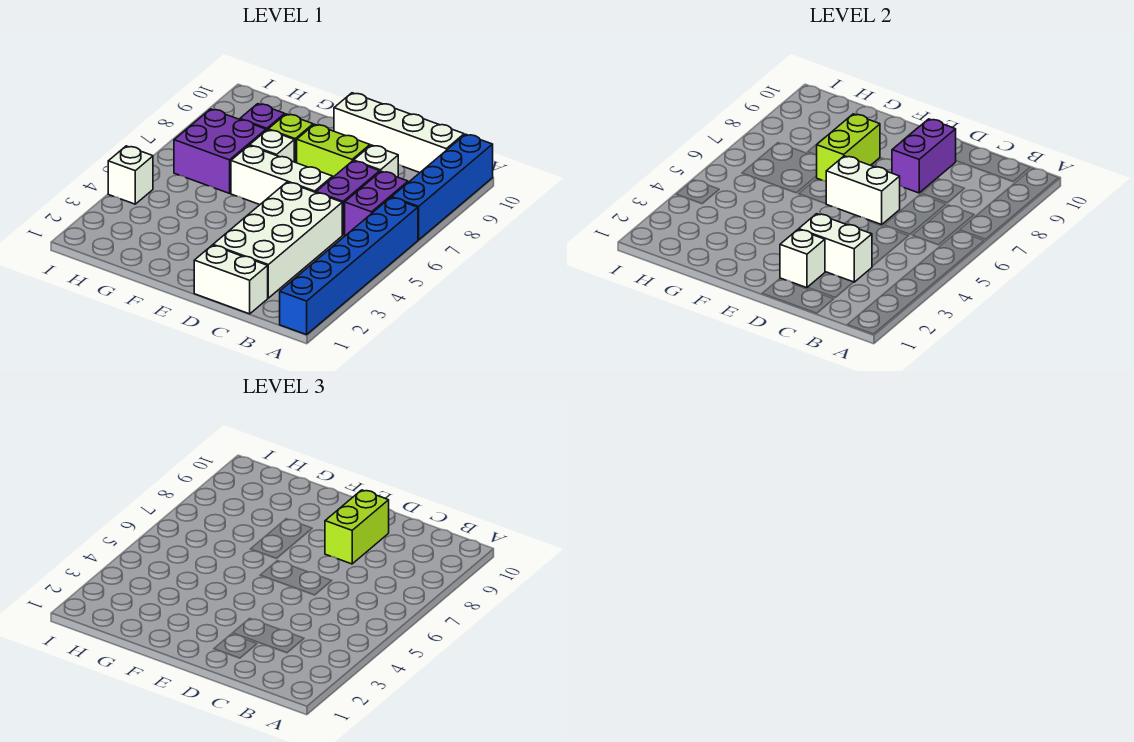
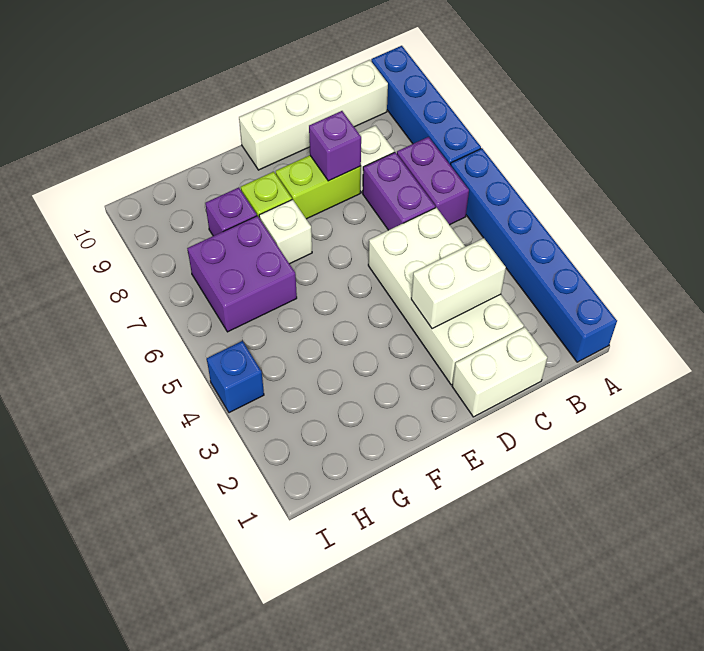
white 1x1 brick [780,230,825,288] -> none
white 1x3 brick [231,146,333,205] -> none
white 1x2 brick [826,156,900,224] -> none
purple 1x2 brick [892,119,956,193] -> purple 1x1 brick [309,111,361,181]
lime 1x2 brick [325,490,389,564] -> none
lime 1x2 brick [817,114,880,181] -> none
white 1x1 brick [108,146,153,204] -> blue 1x1 brick [207,341,264,413]

